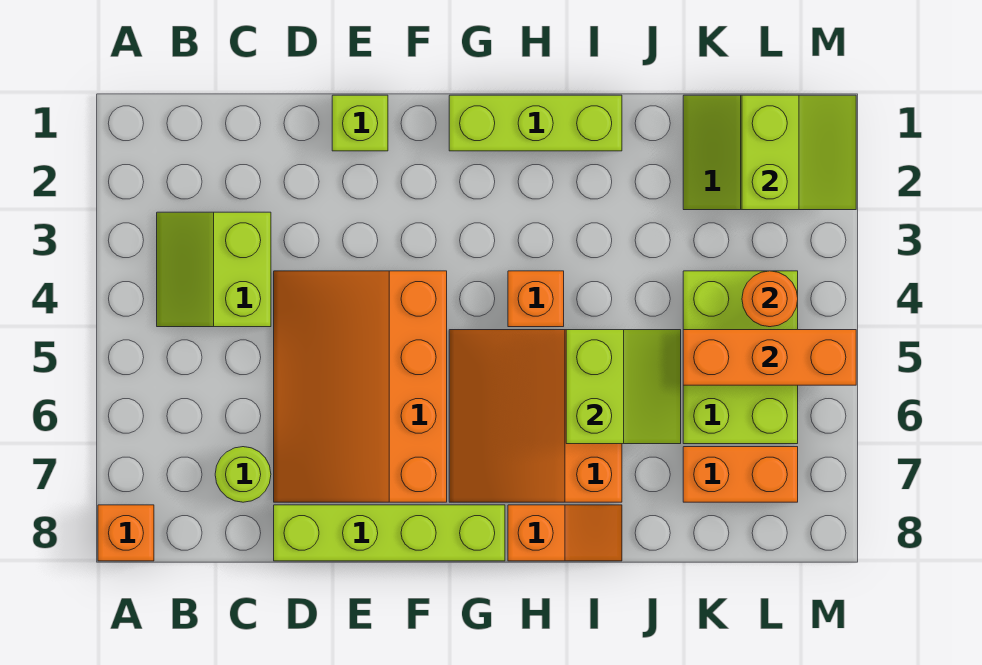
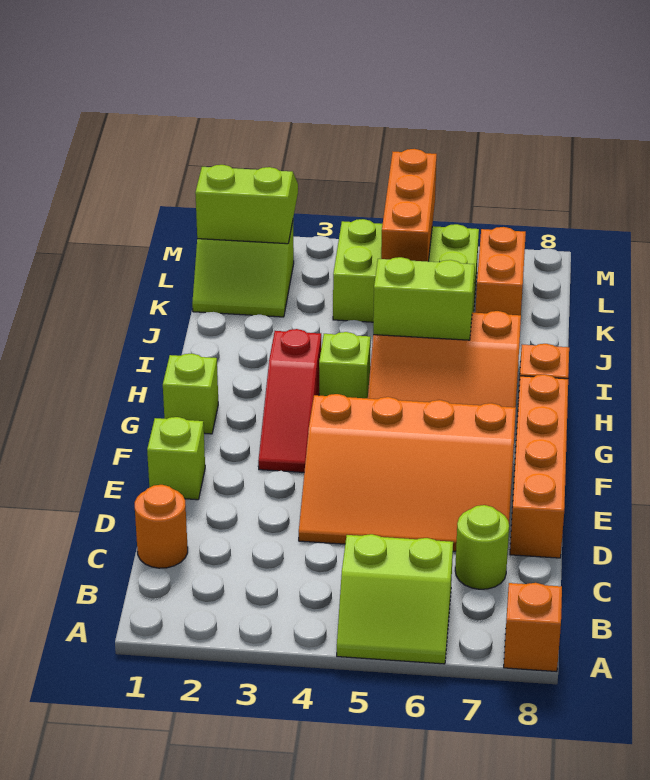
lime 2x2 slope [157,212,271,327] -> lime 2x2 slope moved to [337,534,453,664]
lime 1x4 brick [274,505,505,561] -> orange 1x4 brick [510,374,568,558]
none -> red 1x3 slope [258,329,321,472]
lime 1x3 brick [449,95,622,151] -> lime 1x1 brick [163,354,218,434]
orange 1x1 brick [508,271,564,327] -> lime 1x1 brick [319,332,371,398]
orange 1x1 round brick [742,271,798,327] -> orange 1x1 round brick moved to [135,485,188,568]

